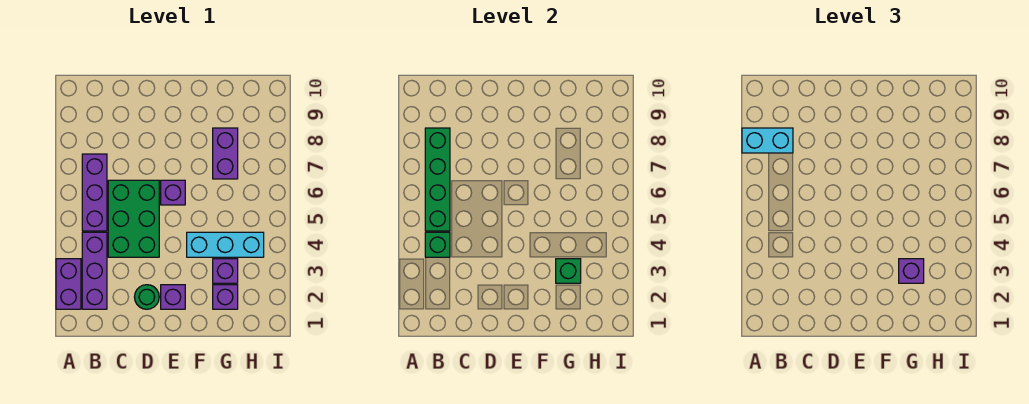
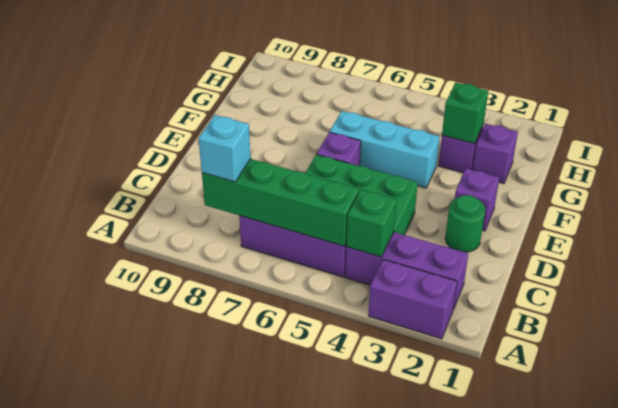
cyan 1x2 brick [742,128,793,153] -> cyan 1x1 brick [199,115,251,182]
cyan 1x3 brick [187,232,264,257] -> cyan 1x3 brick turned to [330,111,440,188]
purple 1x1 brick [899,259,924,283] -> none
purple 1x2 brick [213,128,238,179] -> none

